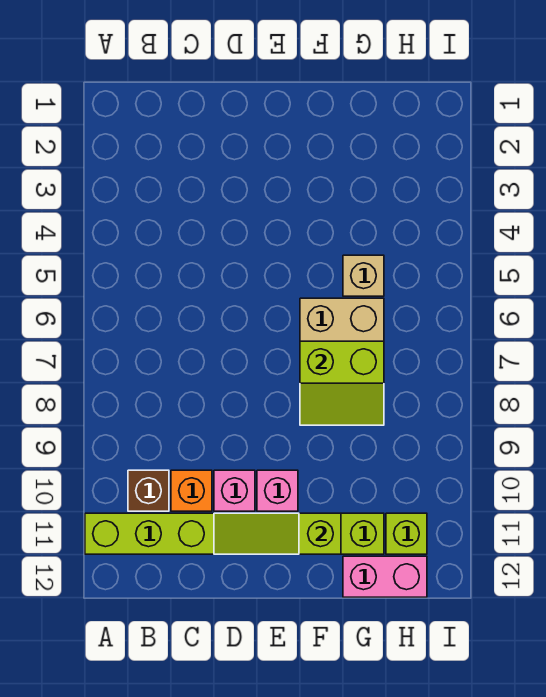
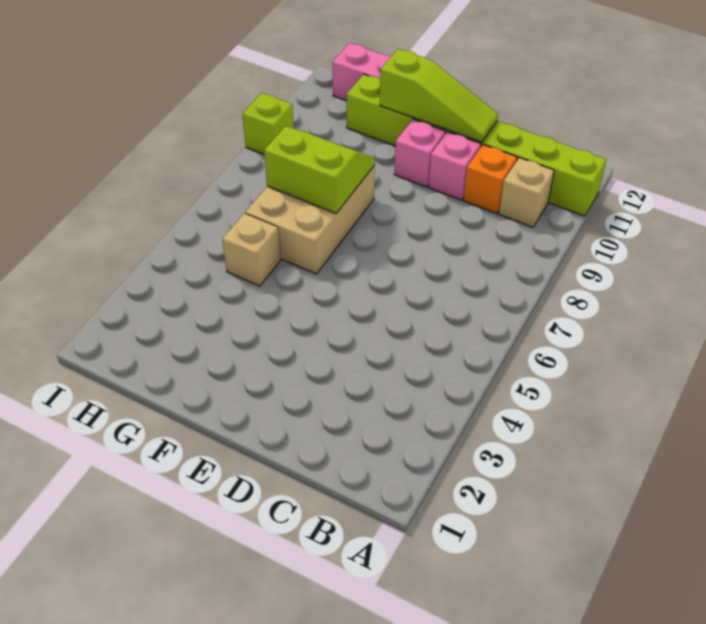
brown 1x1 brick [128,470,169,511] -> tan 1x1 brick [499,158,554,227]
lime 1x1 brick [386,513,427,554] -> lime 1x1 brick moved to [242,93,294,154]

